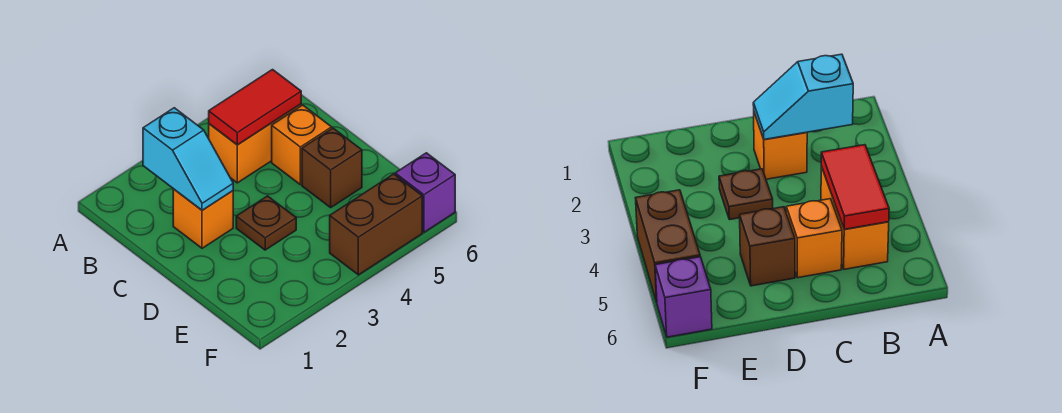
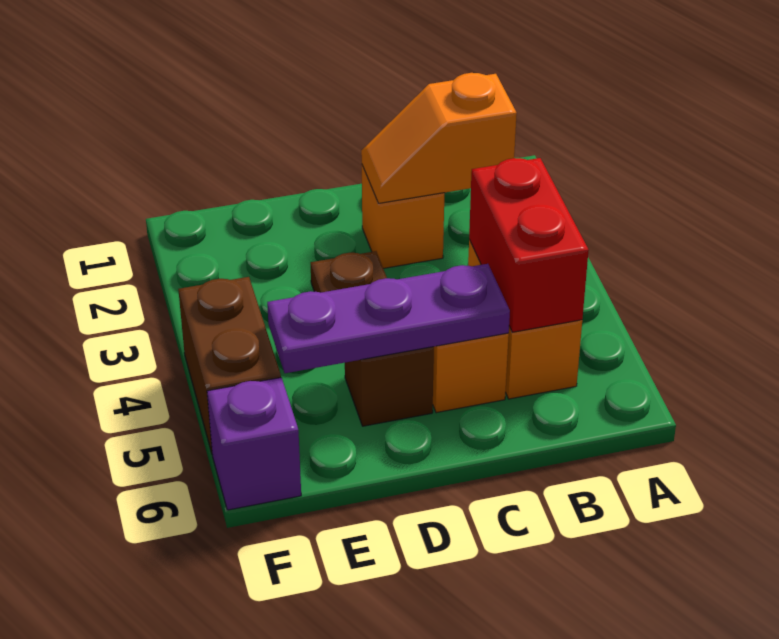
cyan 1x2 slope [143,108,233,210] -> orange 1x2 slope [361,73,517,203]
red 1x2 tile [209,70,301,145] -> red 1x2 brick [469,158,589,332]
none -> purple 1x3 plate [267,264,510,373]

